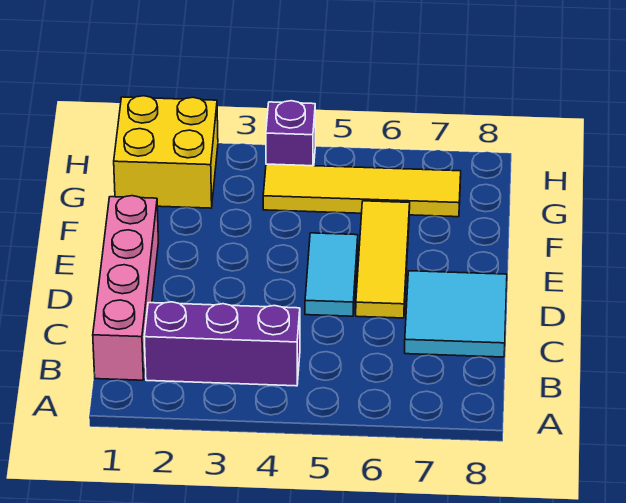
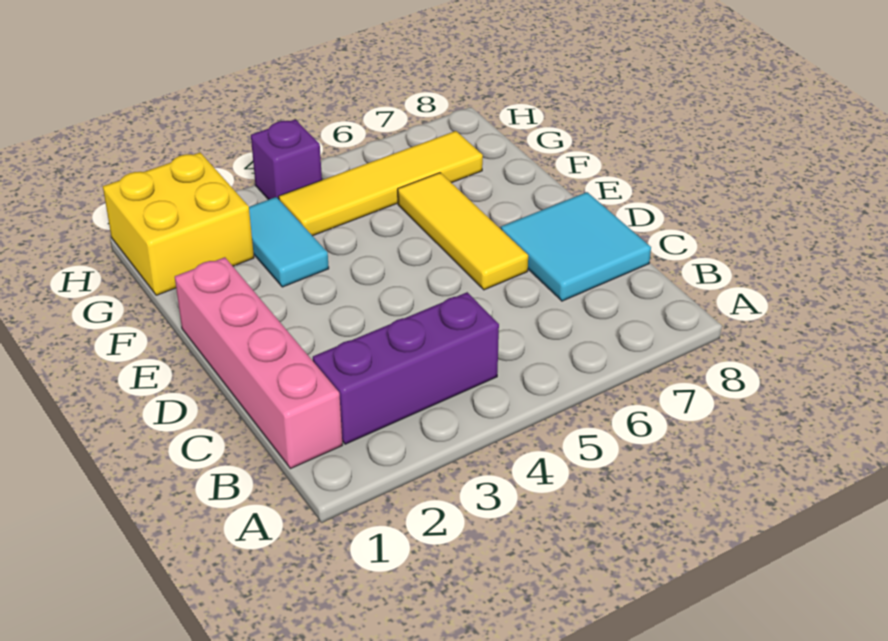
cyan 1x2 tile [305,233,358,316] -> cyan 1x2 tile moved to [249,197,329,287]

